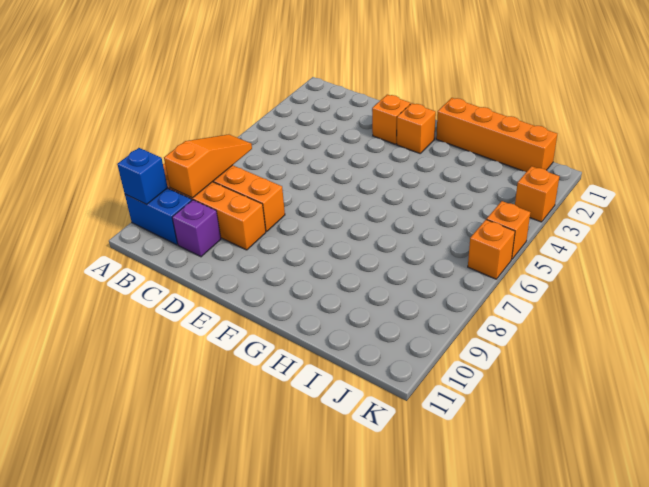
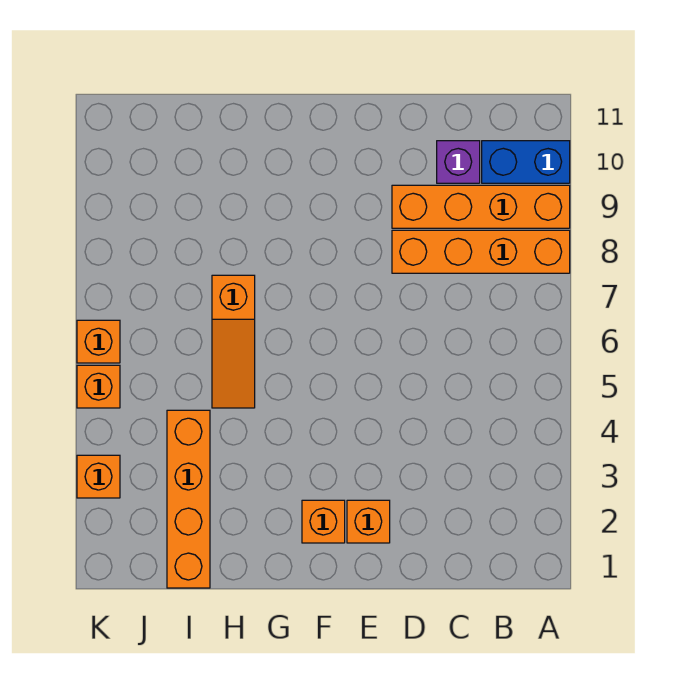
blue 1x1 brick [117,148,168,204] -> none
orange 1x3 slope [164,134,252,198] -> orange 1x3 slope moved to [212,275,255,408]
orange 1x4 brick [436,98,557,172] -> orange 1x4 brick turned to [167,410,210,588]

